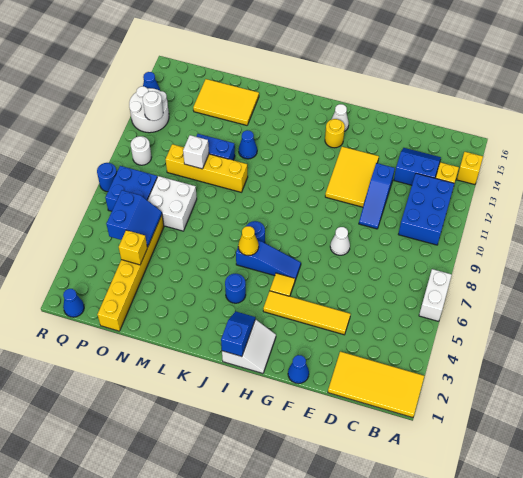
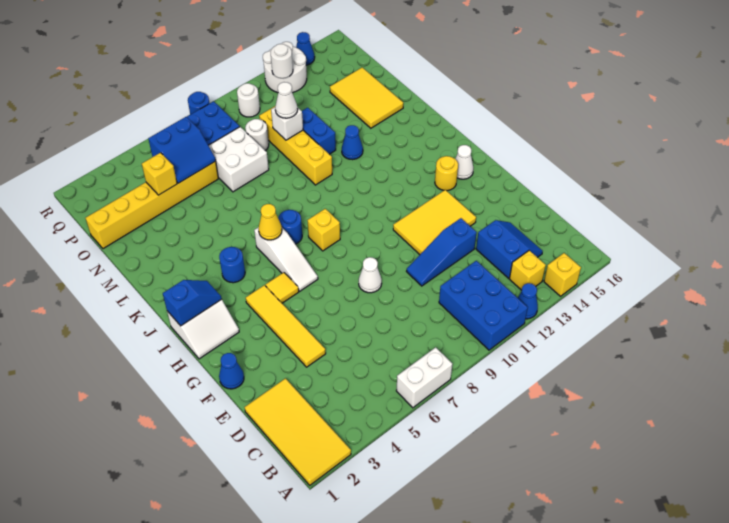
blue 2x3 brick [398,173,454,245] -> blue 2x3 brick turned to [439,261,528,350]
blue 1x3 slope [236,241,301,280] -> white 1x3 slope [254,227,318,291]
none -> yellow 1x1 brick [307,209,340,251]
none -> white 1x1 cone [275,82,298,118]
none -> white 1x1 round brick [245,119,269,150]
blue 1x1 cone [63,289,84,317] -> blue 1x1 cone moved to [518,283,538,319]

